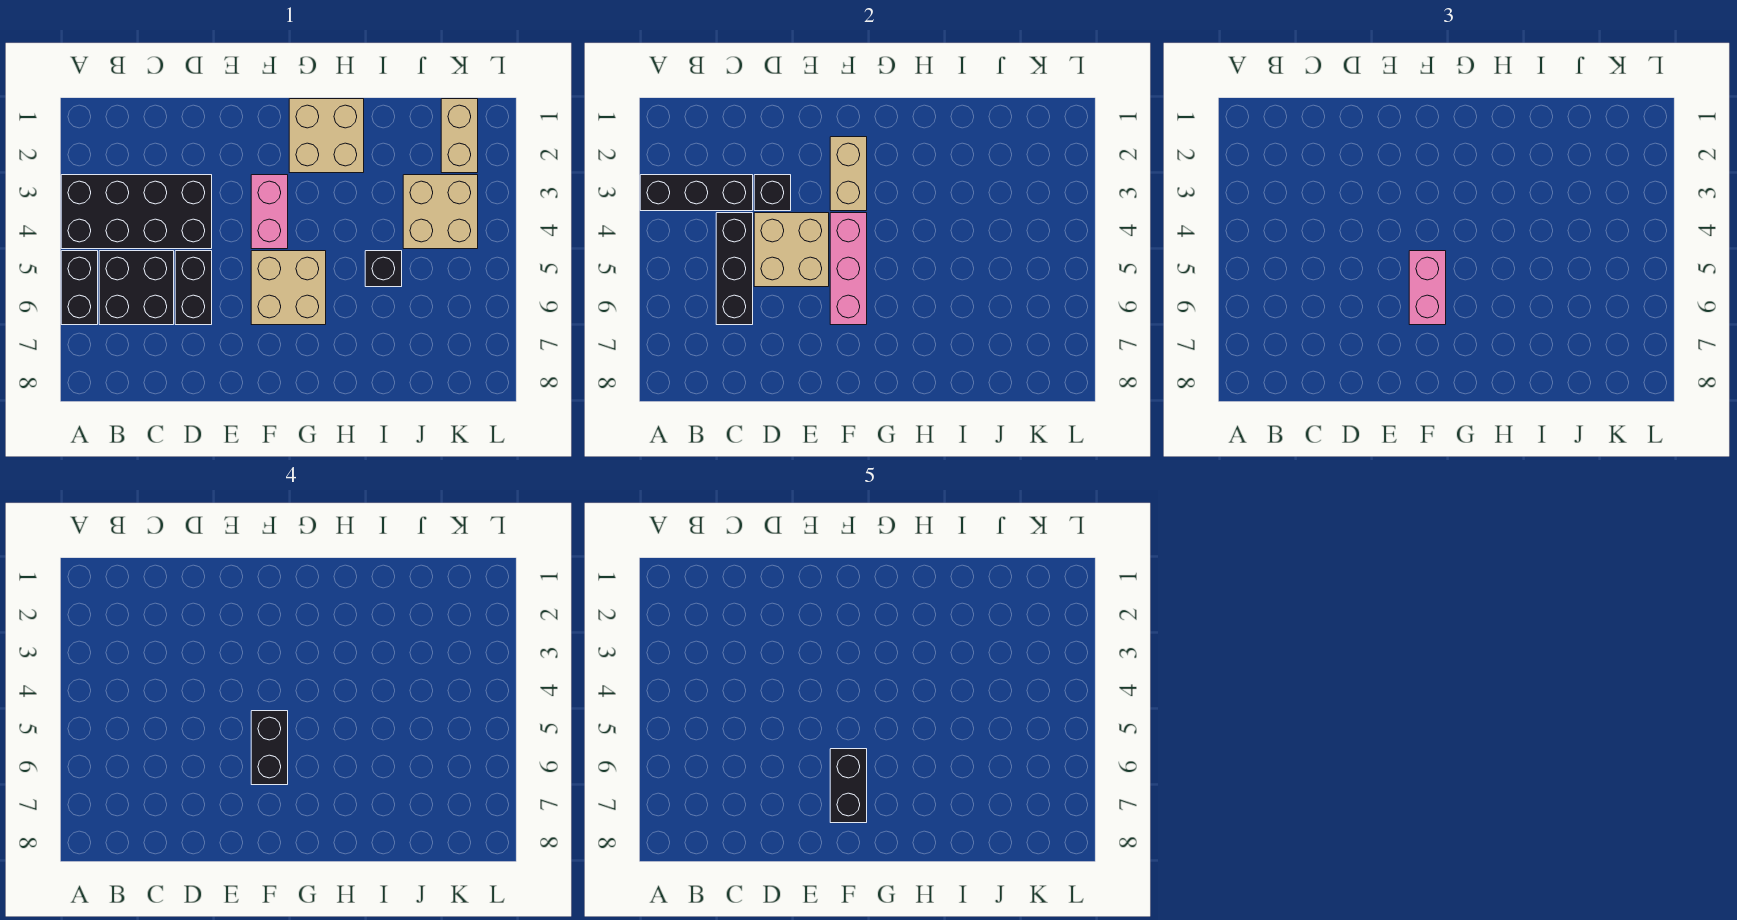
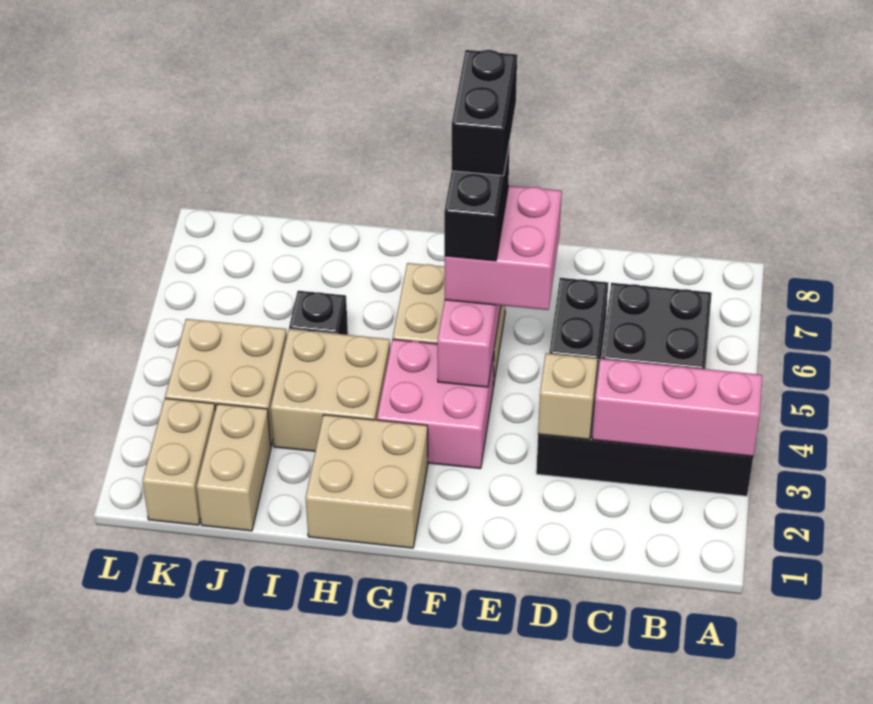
black 1x3 brick [640,175,753,211] -> pink 1x3 brick [592,359,762,456]
black 1x2 brick [61,251,98,325] -> none
black 1x3 brick [716,213,753,325] -> none
black 1x1 brick [754,175,791,211] -> tan 1x1 brick [538,353,597,439]
tan 2x2 brick [754,213,829,287] -> tan 2x2 brick moved to [271,329,390,451]
tan 1x2 brick [830,137,867,211] -> tan 1x2 brick moved to [196,404,271,531]
pink 1x2 brick [251,175,288,249] -> pink 2x2 brick [377,339,494,469]
pink 1x2 brick [1409,251,1446,325] -> pink 2x2 brick [445,186,562,310]

